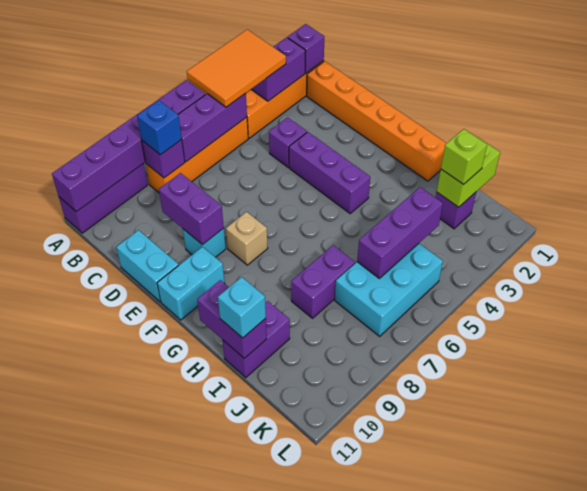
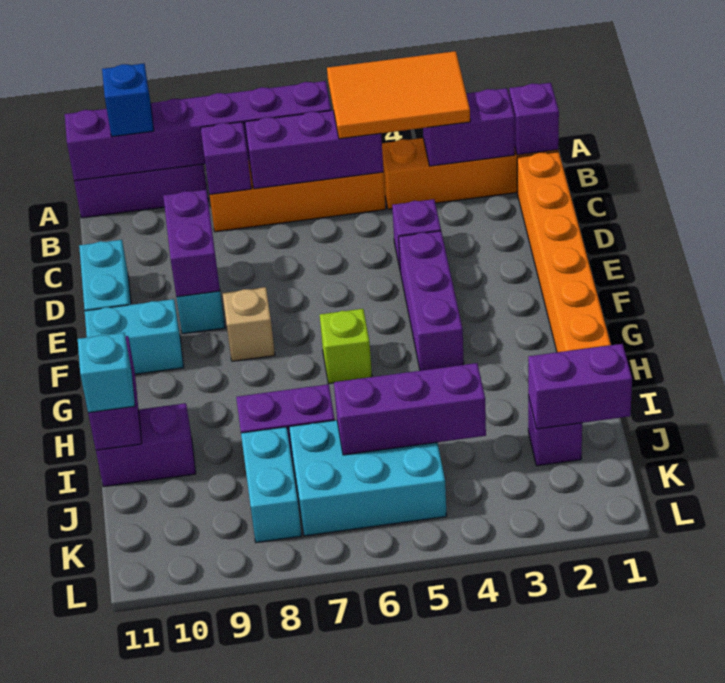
blue 1x1 brick [137,101,182,155] -> blue 1x1 brick moved to [102,64,154,137]
lime 1x2 brick [437,138,500,207] -> purple 1x2 brick [528,344,632,429]
lime 1x1 brick [441,129,487,185] -> lime 1x1 brick moved to [320,309,372,383]
none -> cyan 1x2 brick [241,427,302,542]

